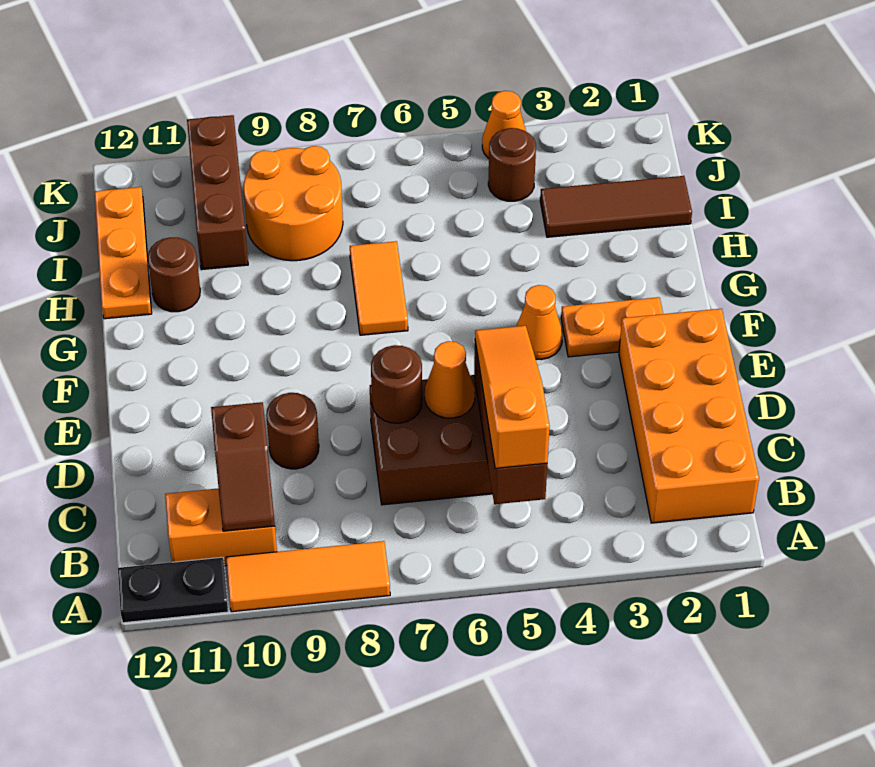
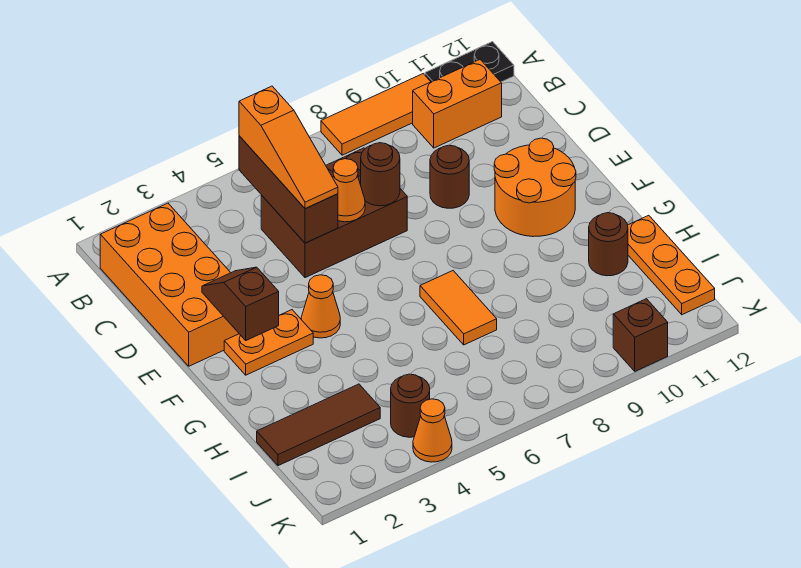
brown 1x2 slope [211,402,275,531] -> brown 1x2 slope moved to [202,267,279,340]
orange 2x2 round brick [244,146,343,261] -> orange 2x2 round brick moved to [494,138,576,237]
brown 1x3 brick [187,115,248,270] -> brown 1x1 brick [613,299,668,371]

